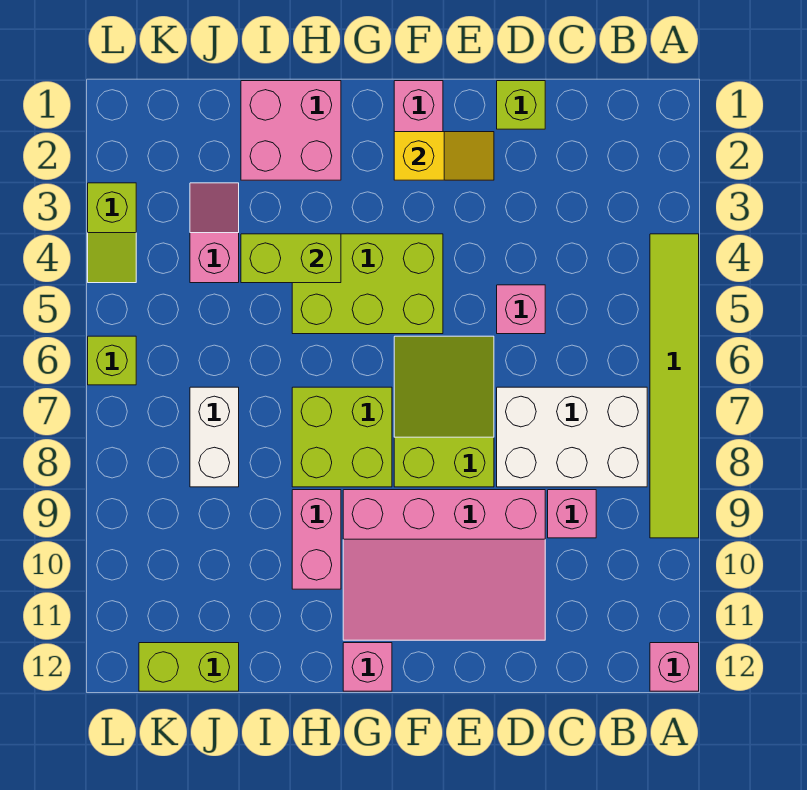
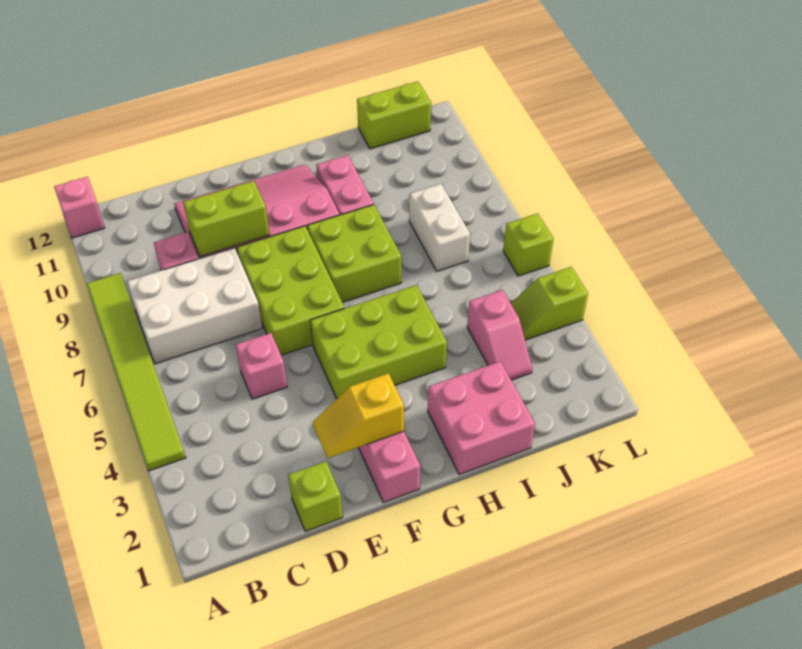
lime 2x3 slope [394,336,494,487] -> lime 2x3 brick [237,226,344,355]
pink 1x1 brick [343,643,392,691] -> none
lime 1x2 brick [241,234,341,283] -> lime 1x2 brick moved to [183,181,270,257]
lime 1x2 slope [88,183,136,283] -> lime 1x2 slope turned to [511,267,588,340]

